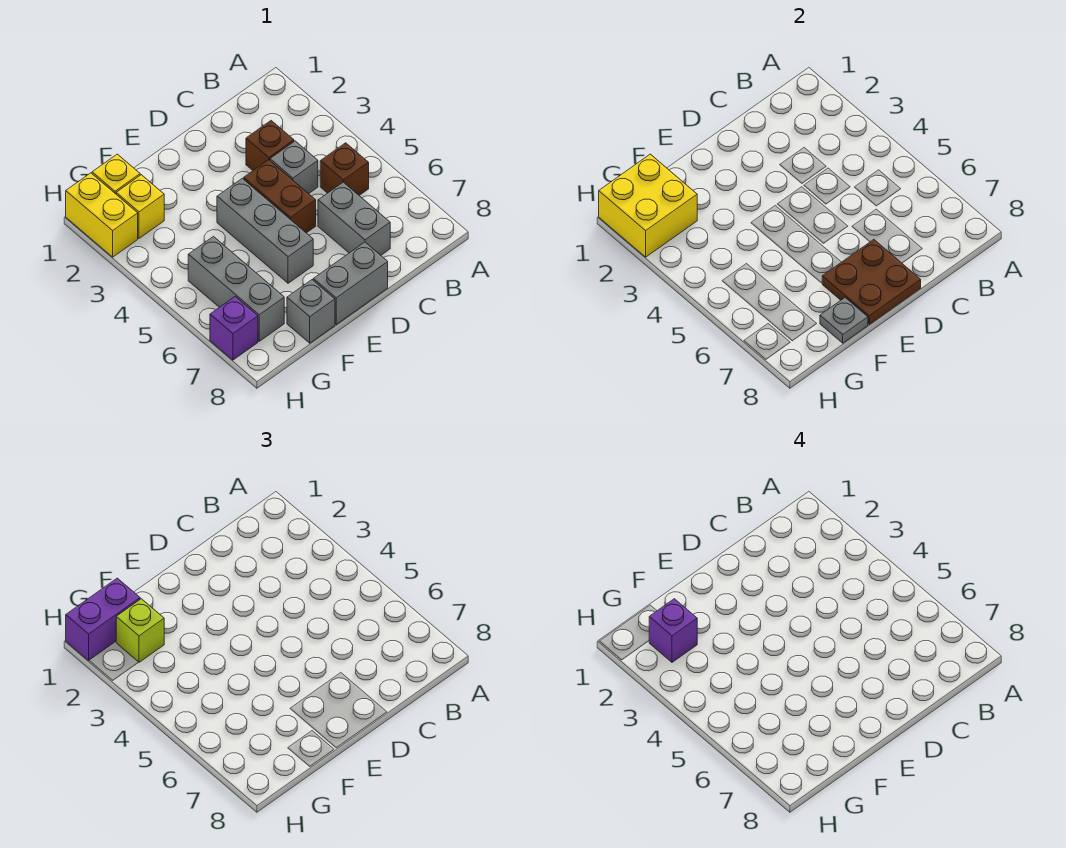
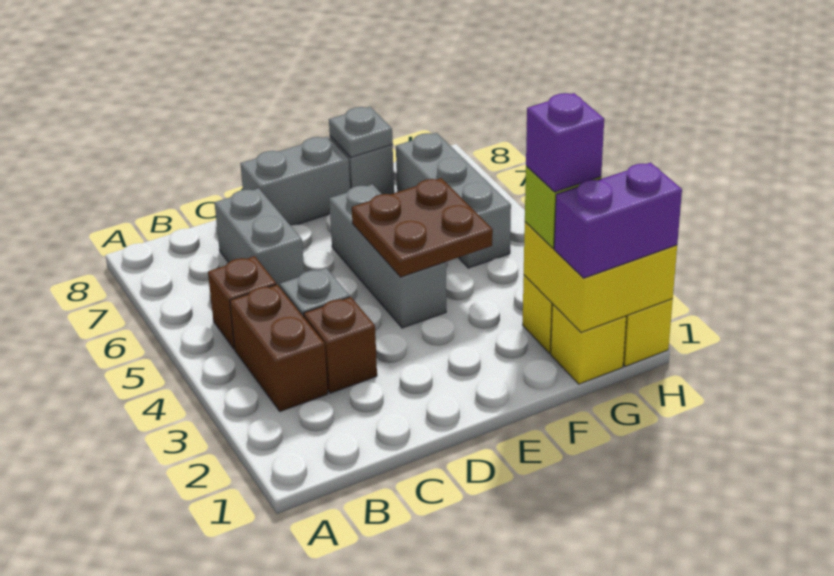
brown 1x2 brick [244,160,316,233] -> brown 1x2 brick moved to [230,285,328,411]
brown 2x2 plate [822,240,921,324] -> brown 2x2 plate moved to [352,178,493,277]
purple 1x1 brick [210,297,258,360] -> none

